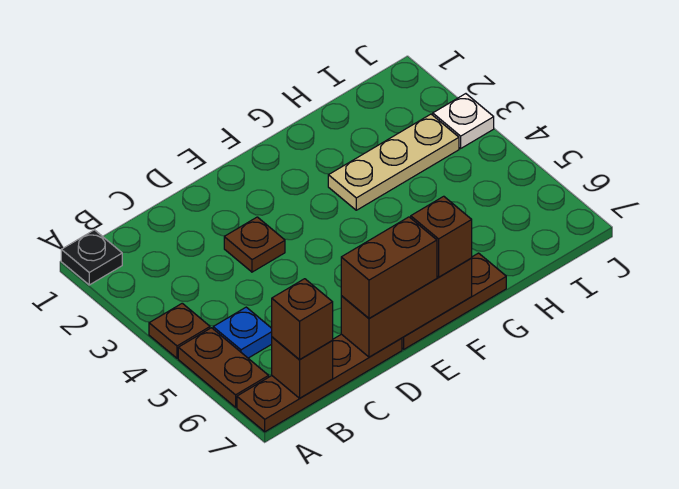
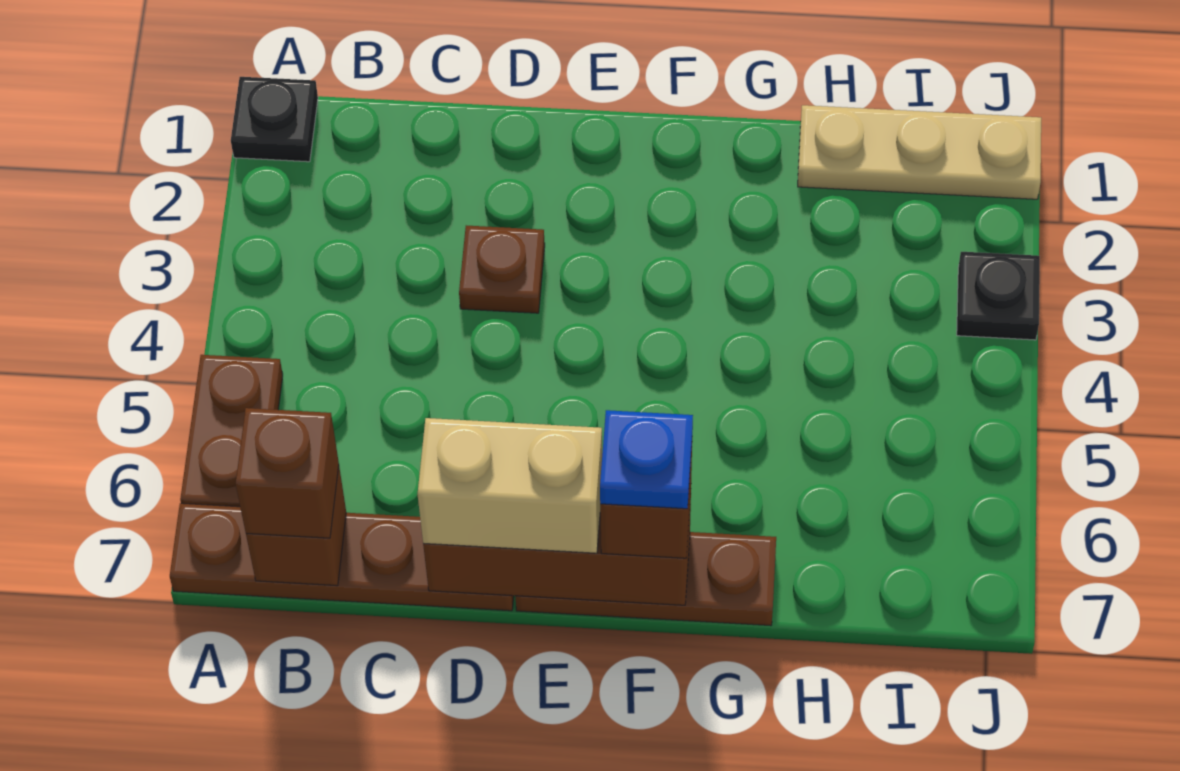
brown 1x1 plate [149,303,210,358] -> none
blue 1x1 plate [213,307,272,358] -> blue 1x1 plate moved to [600,410,693,509]
brown 1x2 brick [341,217,437,318] -> tan 1x2 brick [417,418,602,553]
tan 1x3 plate [328,114,459,210] -> tan 1x3 plate moved to [798,105,1041,199]
white 1x1 plate [433,94,494,148] -> black 1x1 plate [957,252,1040,340]

